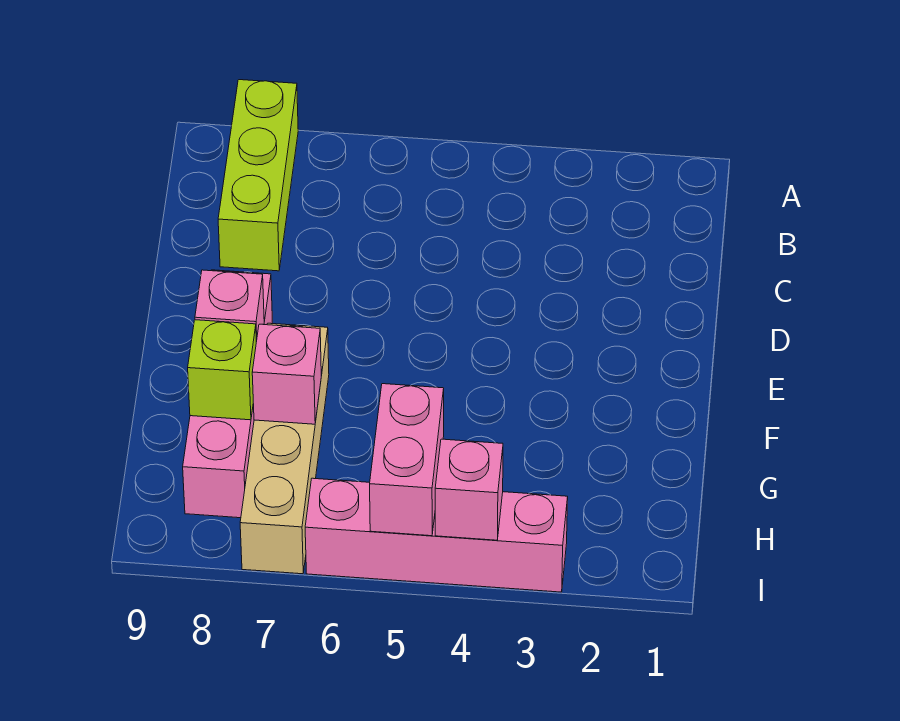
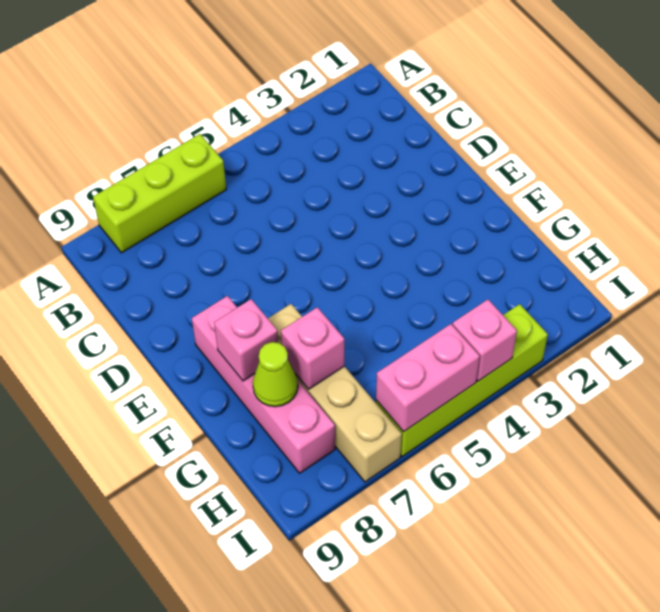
lime 1x3 brick [218,80,298,271] -> lime 1x3 brick turned to [93,134,226,253]
lime 1x1 brick [188,320,256,420] -> lime 1x1 cone [253,342,298,407]
pink 1x2 brick [370,384,444,536] -> pink 1x2 brick turned to [376,324,480,432]
pink 1x4 brick [305,478,568,592] -> lime 1x4 brick [376,304,548,456]

